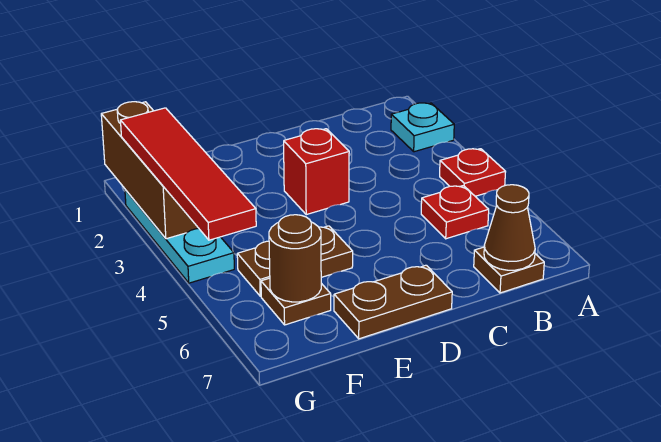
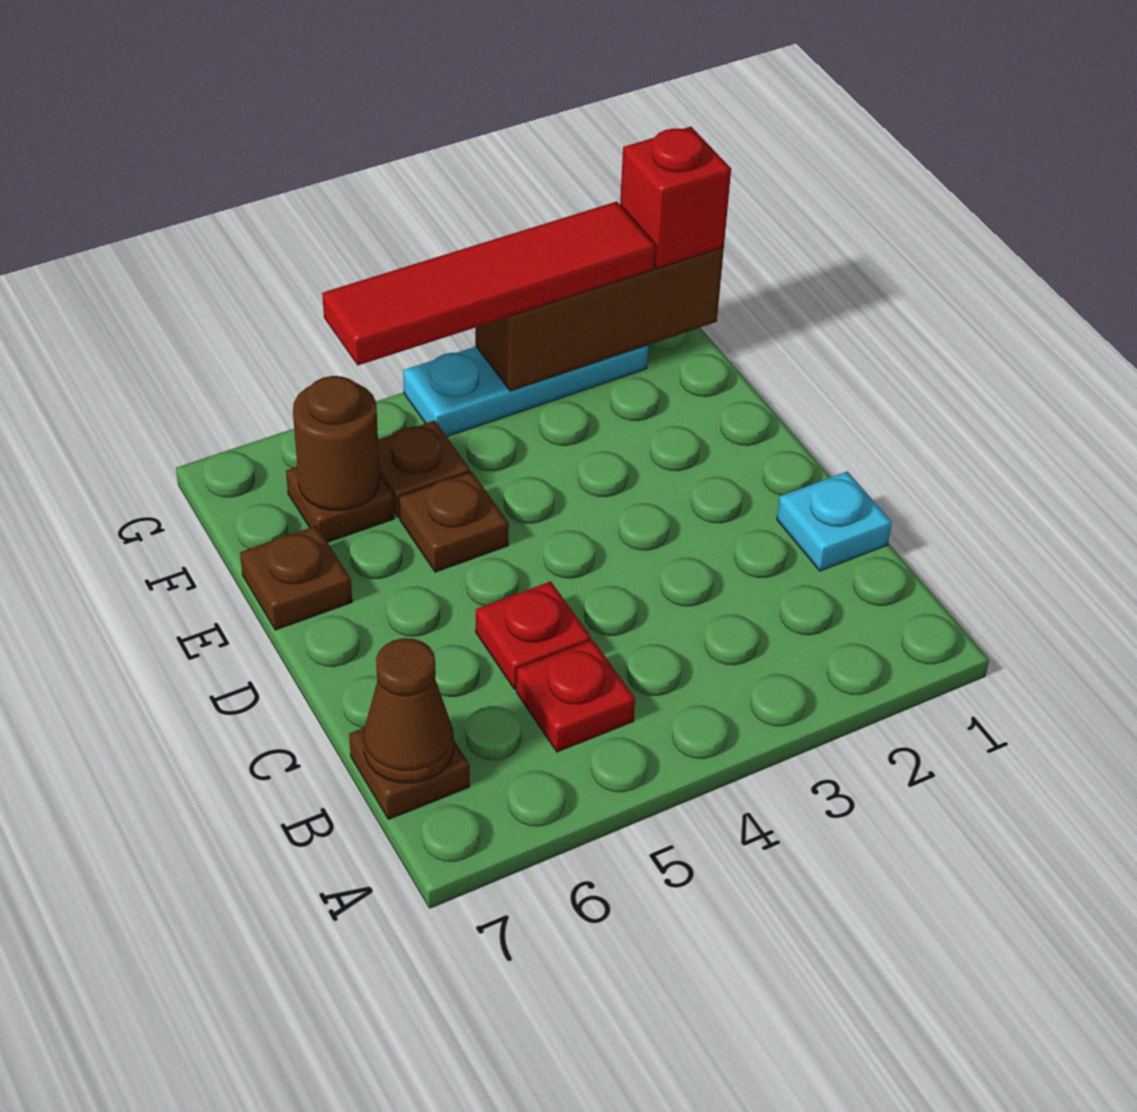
cyan 1x1 plate [391,103,454,152] -> cyan 1x1 plate moved to [777,471,892,571]
red 1x1 plate [440,149,506,196] -> red 1x1 plate moved to [476,581,591,689]
red 1x1 brick [284,129,349,215] -> red 1x1 brick moved to [620,127,731,269]
brown 1x2 plate [334,265,452,339] -> brown 1x1 plate [240,526,352,630]

